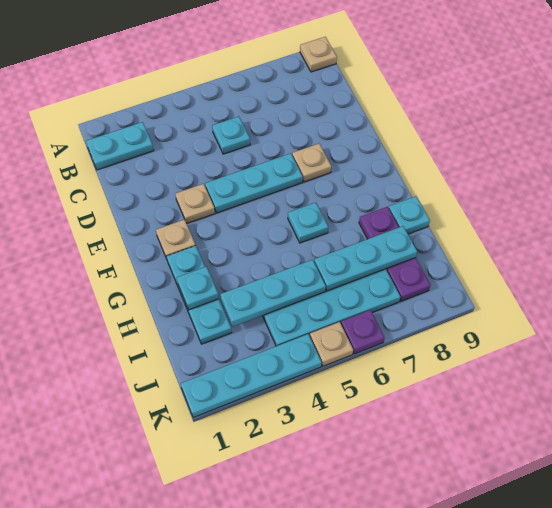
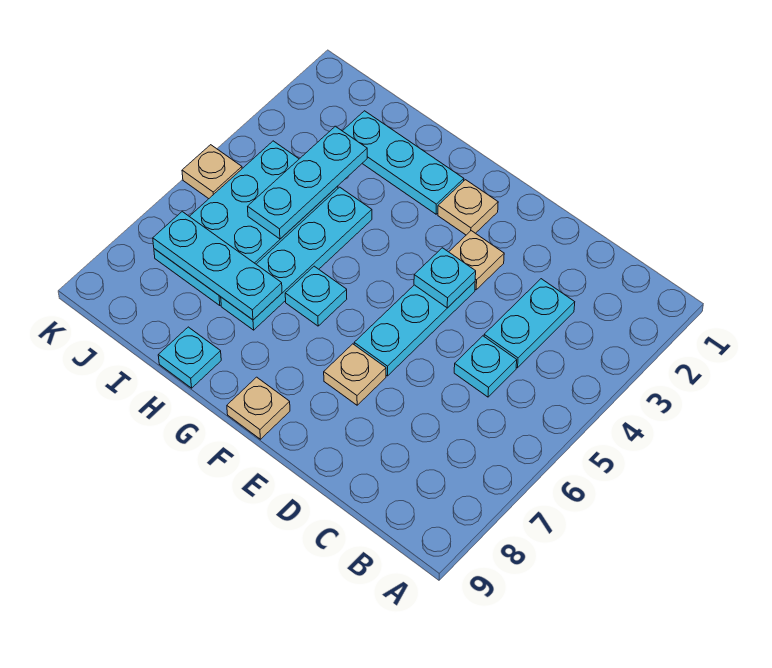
tan 1x1 plate [300,37,337,72] -> tan 1x1 plate moved to [227,377,290,439]
cyan 1x2 plate [86,122,154,170] -> cyan 1x2 plate moved to [484,279,575,368]
cyan 1x1 plate [177,267,219,310] -> cyan 1x1 plate moved to [414,248,476,308]
purple 1x3 plate [359,207,431,301] -> none
cyan 1x3 plate [314,226,417,291] -> cyan 1x3 plate turned to [153,212,282,320]
cyan 1x4 plate [181,334,322,418] -> cyan 1x4 plate moved to [221,187,372,330]
purple 1x1 plate [341,310,385,354] -> none

